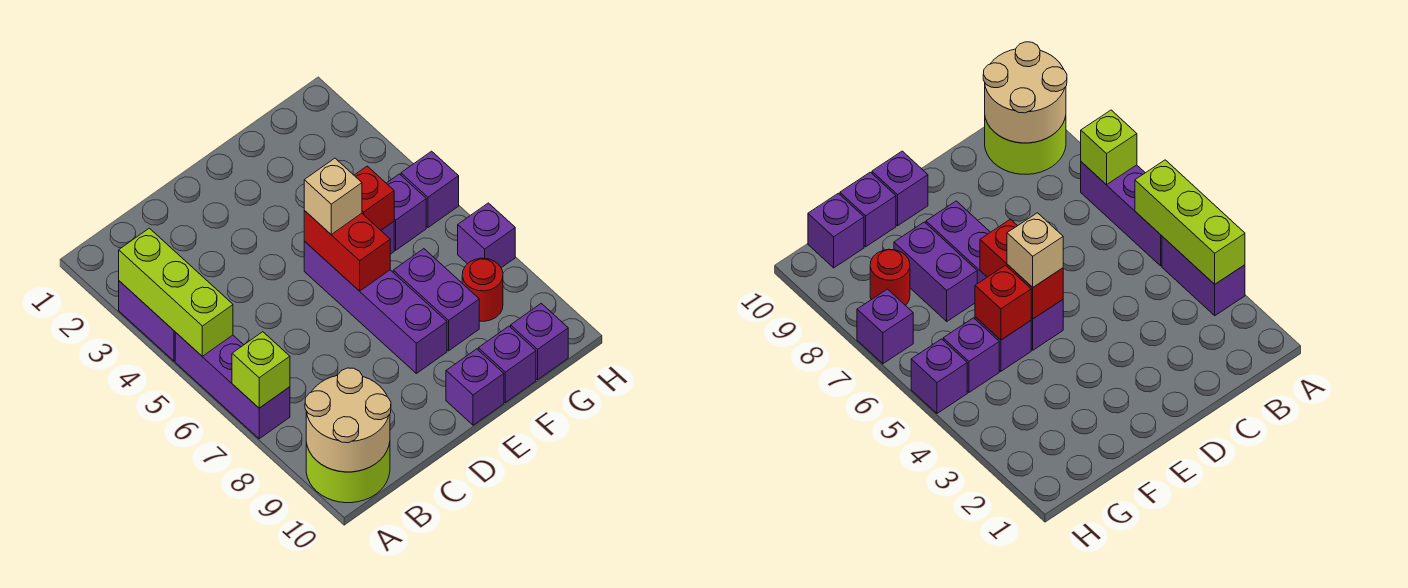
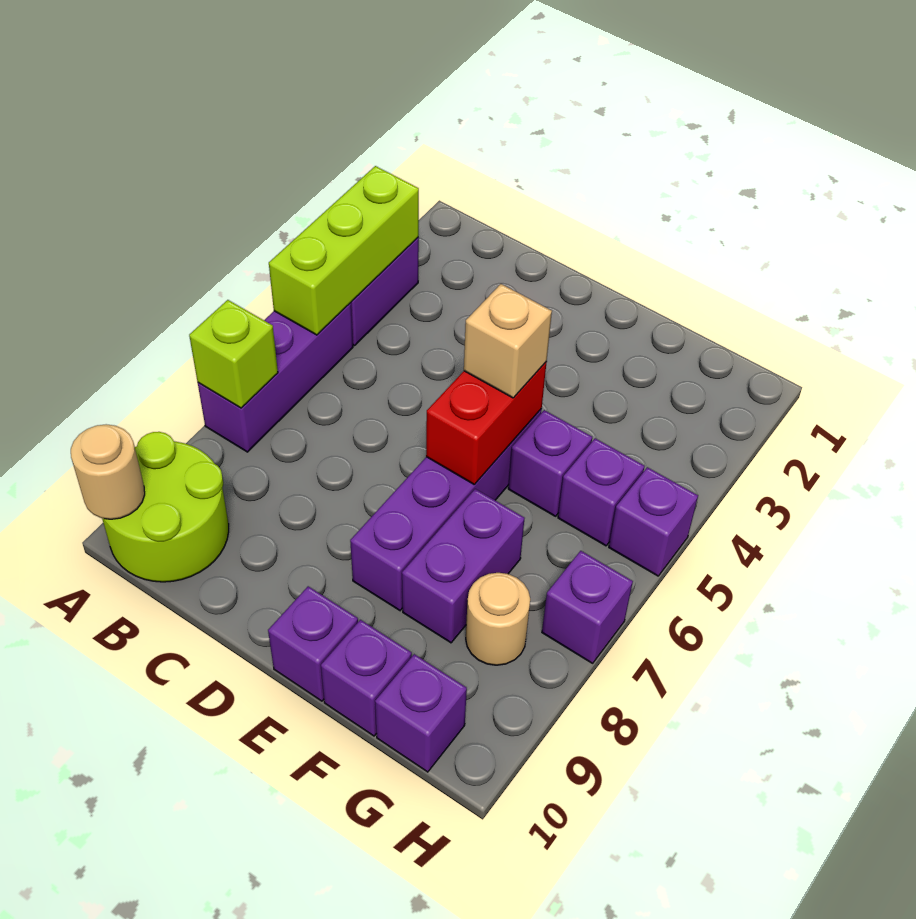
tan 2x2 round brick [305,368,391,472] -> tan 1x1 round brick [71,424,145,519]
red 1x1 brick [354,166,394,230] -> none
red 1x1 round brick [462,258,503,321] -> tan 1x1 round brick [466,573,530,665]

